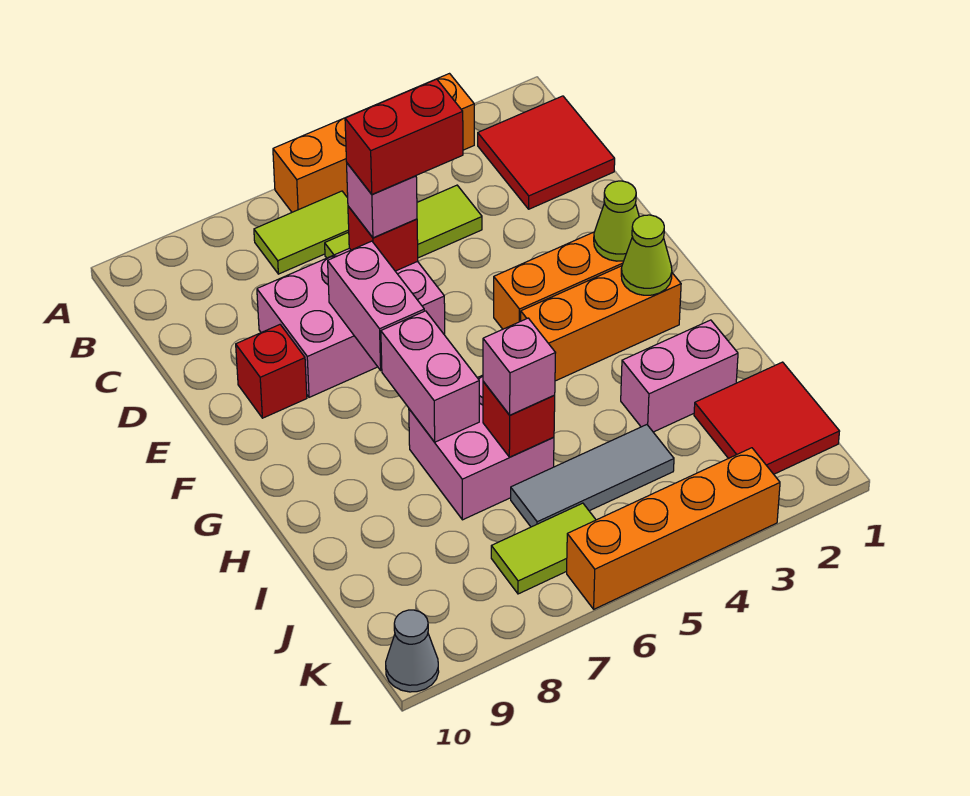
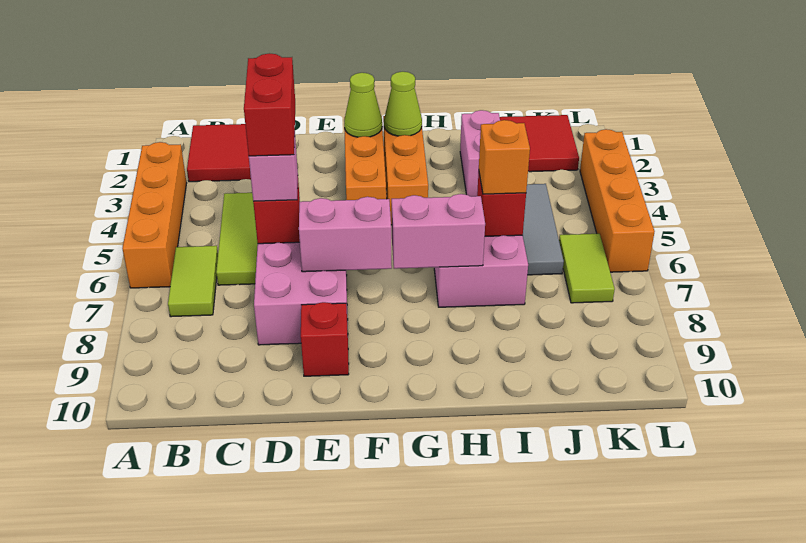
pink 1x1 brick [483,318,555,415] -> orange 1x1 brick [479,120,530,194]
grey 1x1 cone [386,610,439,692] -> none

